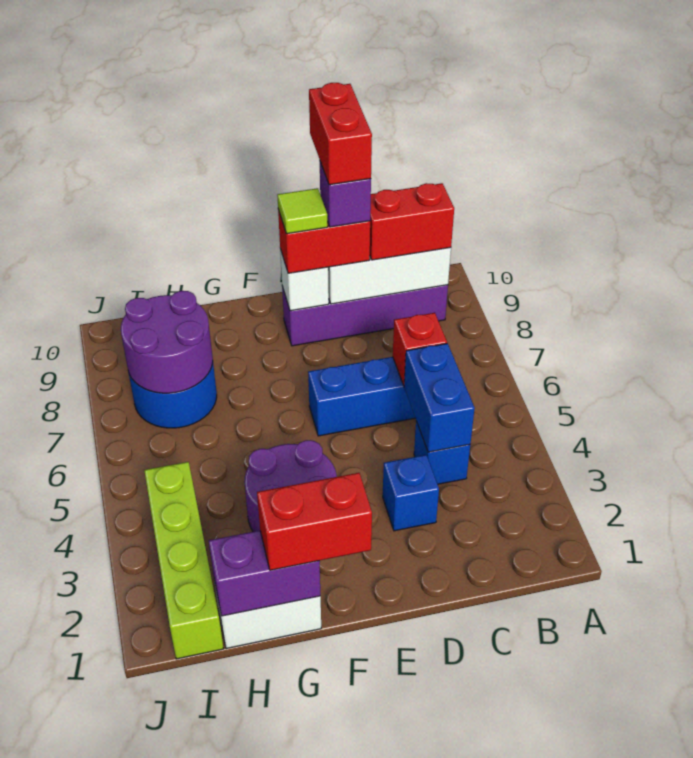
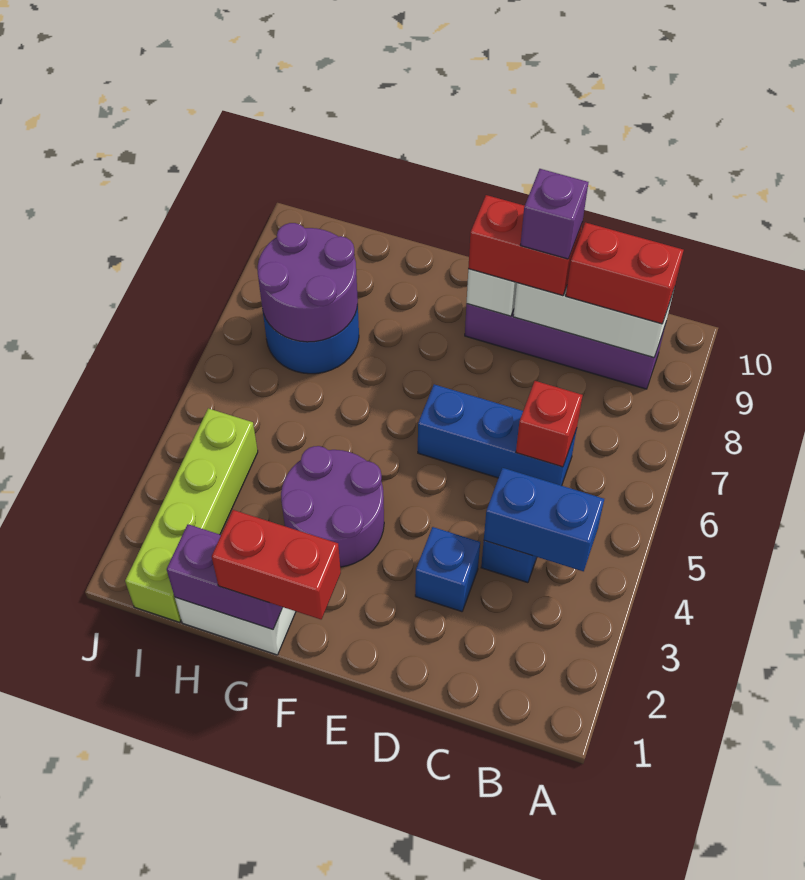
blue 1x2 brick [404,343,475,452] -> blue 1x2 brick turned to [484,468,604,571]
red 1x2 brick [309,83,372,185] -> none
lime 1x1 tile [277,188,328,234] -> none

